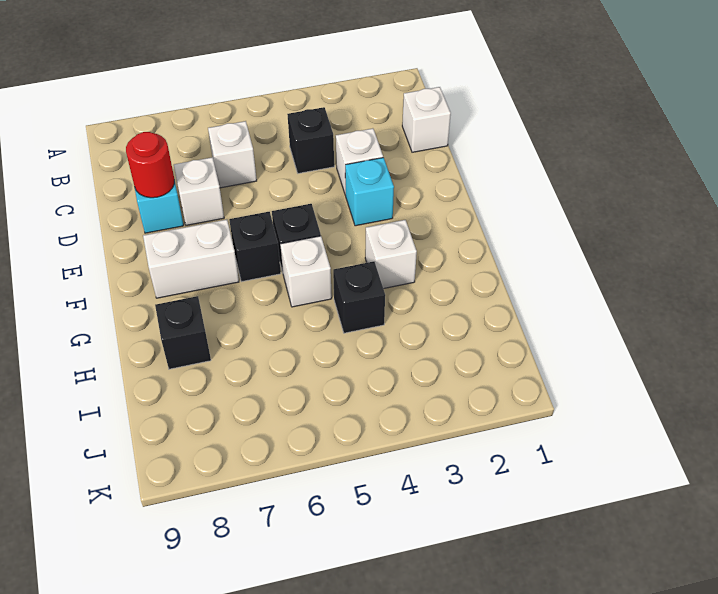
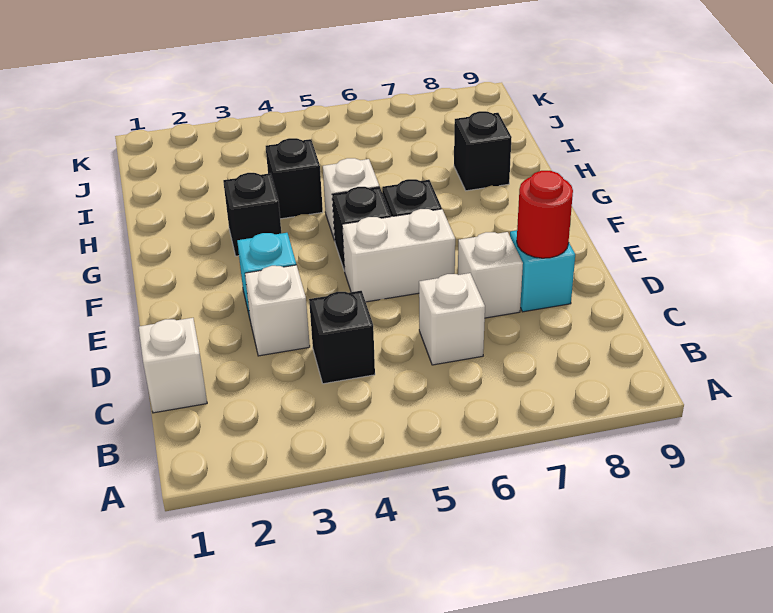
white 1x2 brick [143,220,239,298] -> white 1x2 brick moved to [342,209,455,302]
white 1x1 brick [365,220,417,289] -> black 1x1 brick [223,173,281,256]

